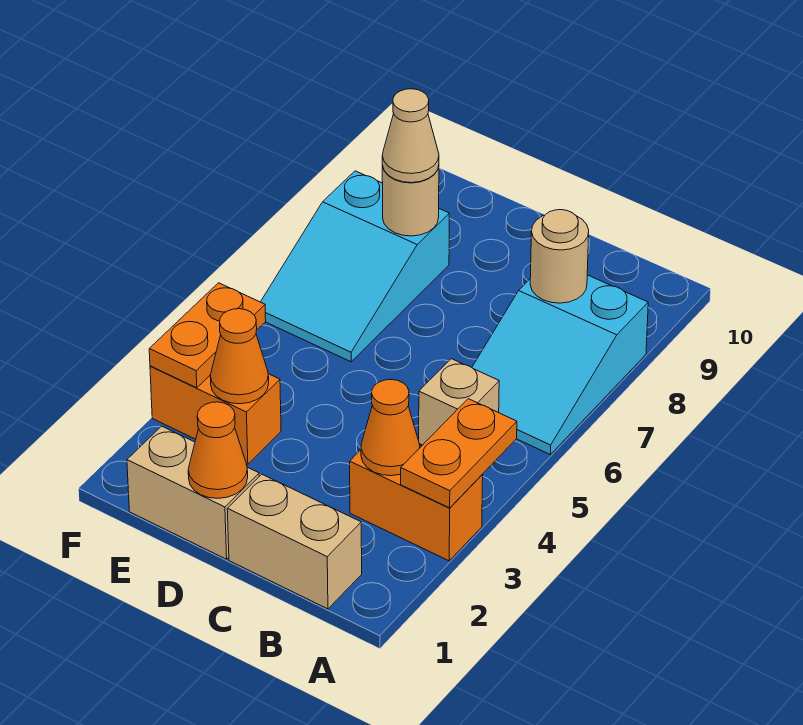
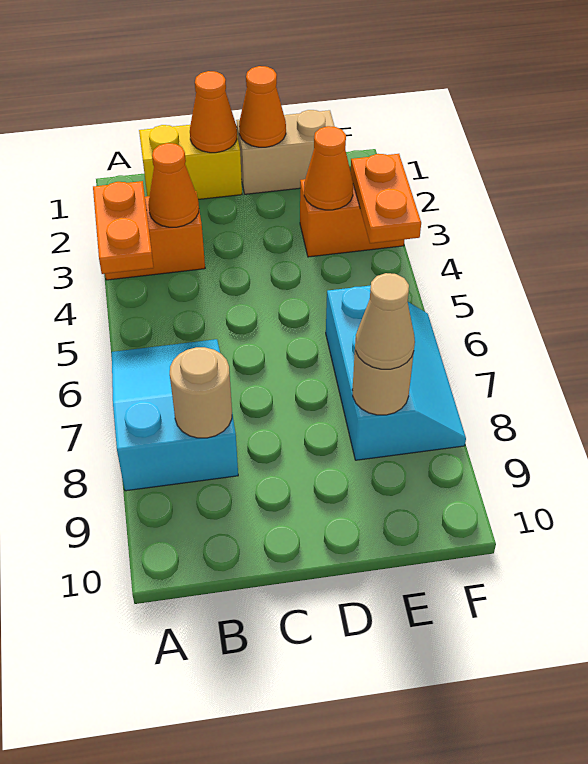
tan 1x2 brick [227,474,362,609] -> yellow 1x2 brick [139,125,242,199]
tan 1x1 brick [419,359,499,445] -> none
none -> orange 1x1 cone [190,71,237,153]
cyan 2x3 slope [261,171,449,362] -> cyan 2x3 slope turned to [326,285,466,460]

